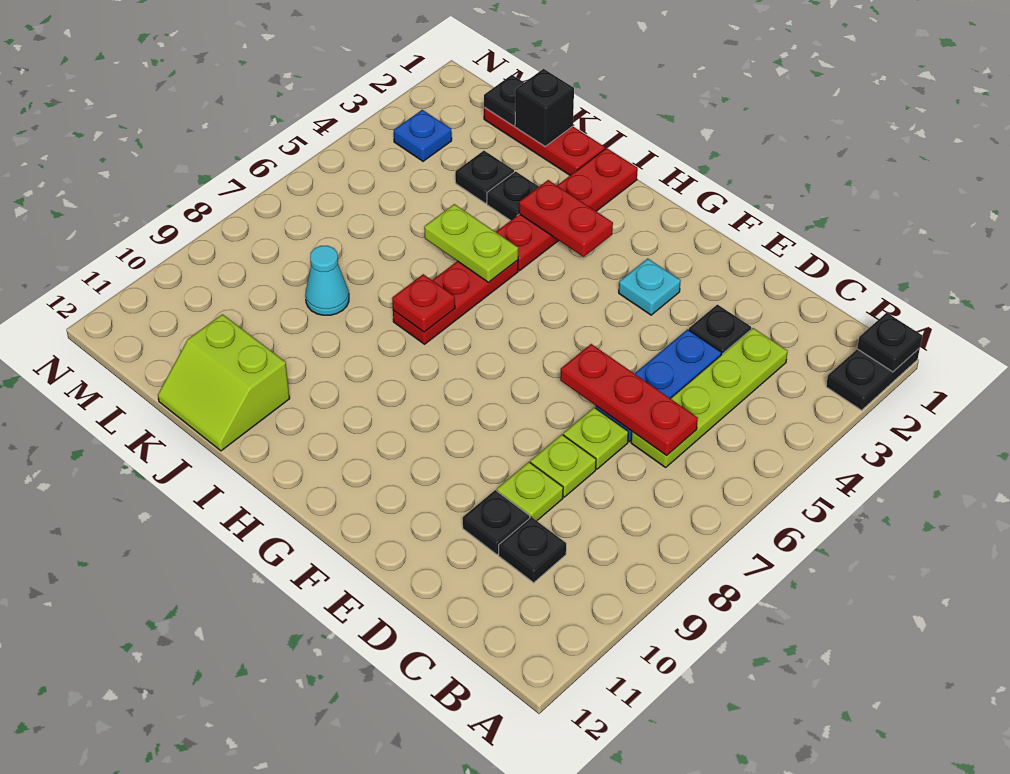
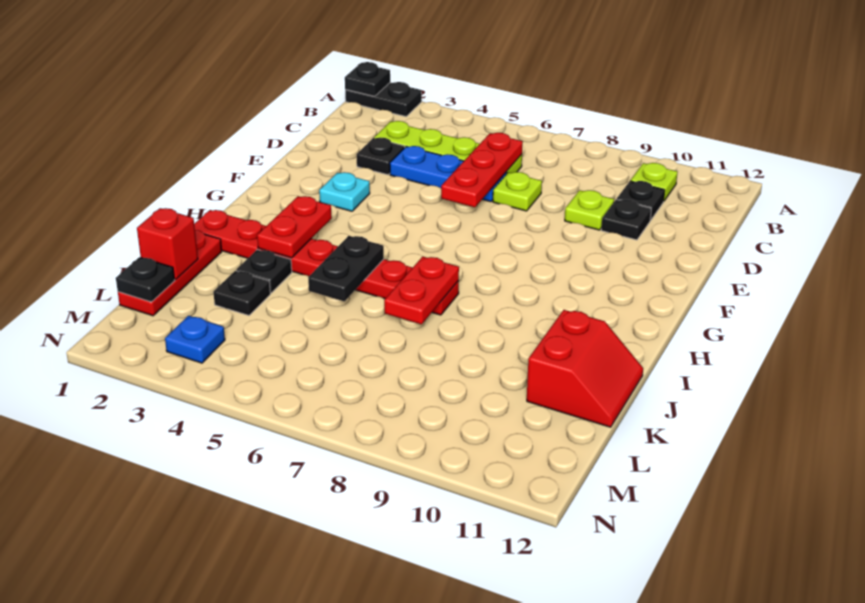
lime 1x1 plate [530,435,596,497] -> lime 1x1 plate moved to [630,163,677,201]
lime 1x2 plate [424,204,518,282] -> black 1x2 plate [308,236,384,301]
red 1x1 plate [392,274,455,332] -> red 1x2 plate [384,257,459,324]
lime 2x2 slope [158,314,290,451] -> red 2x2 slope [527,310,643,427]
black 1x1 brick [515,69,574,146] -> red 1x1 brick [137,208,198,280]
cyan 1x1 cone [305,246,349,315] -> none

